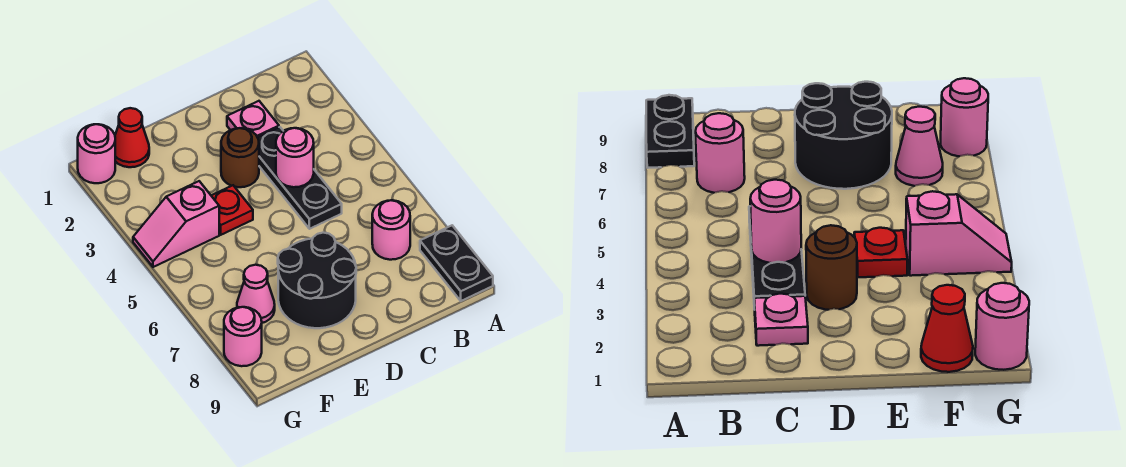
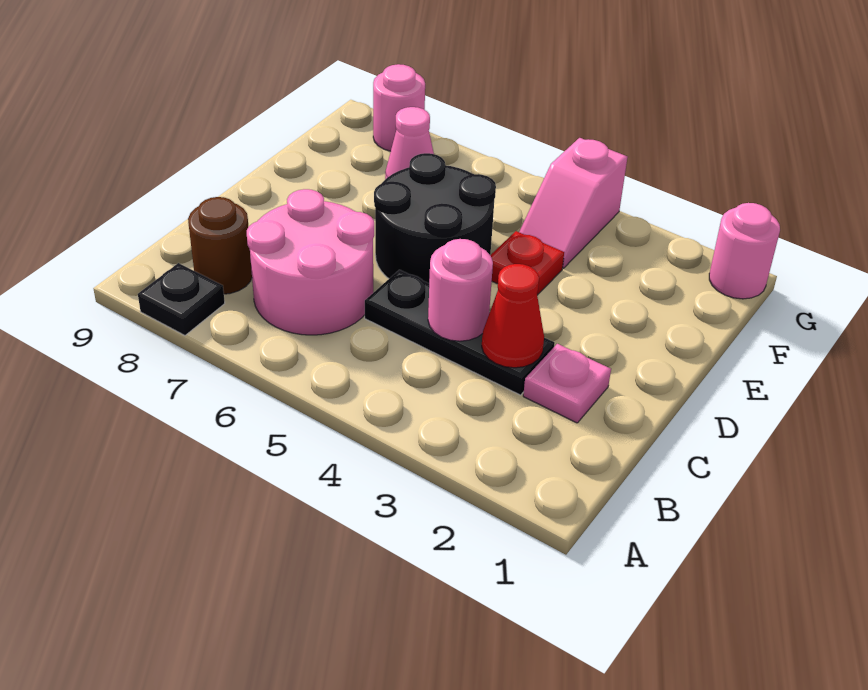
black 1x2 plate [420,226,493,301] -> black 1x1 plate [138,263,225,335]
pink 1x1 round brick [372,200,410,260] -> pink 2x2 round brick [247,189,374,335]
brown 1x1 round brick [221,128,259,187] -> brown 1x1 round brick moved to [188,197,252,294]
black 2x2 round brick [278,233,356,328] -> black 2x2 round brick moved to [374,153,496,283]
red 1x1 cone [115,108,149,167] -> red 1x1 cone moved to [482,264,544,368]
pink 1x2 slope [133,181,219,267] -> pink 1x2 slope turned to [519,138,628,268]

